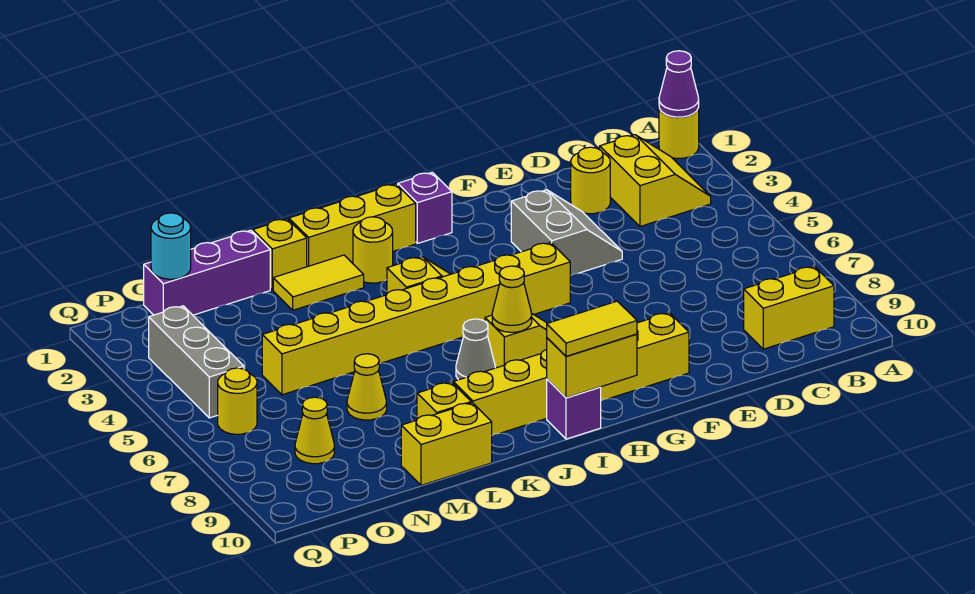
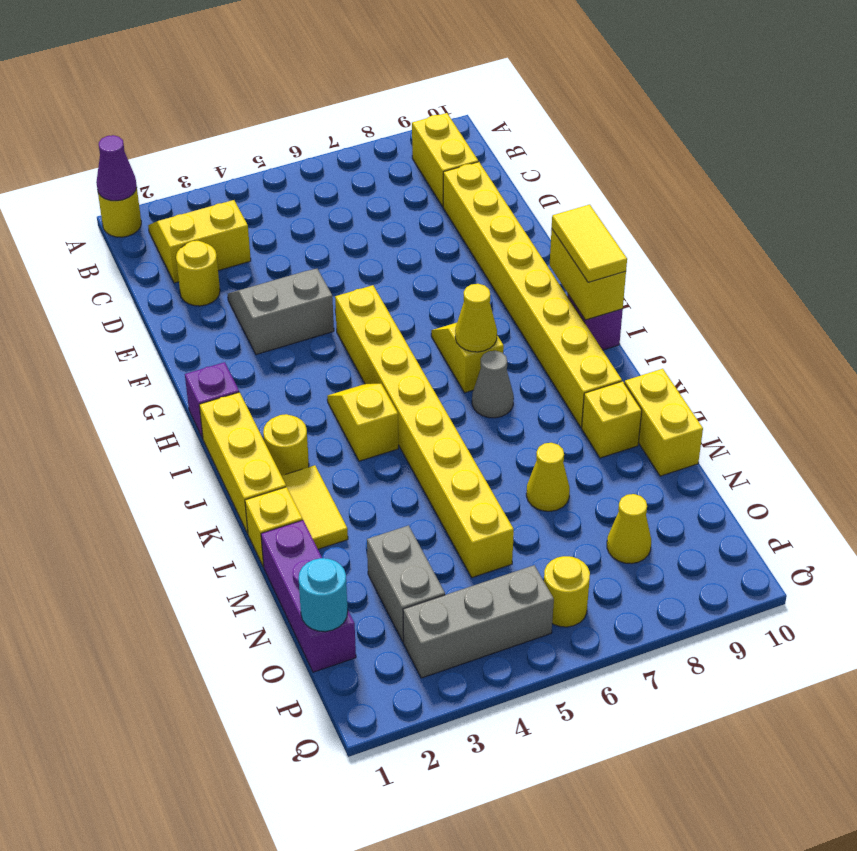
yellow 1x6 brick [453,313,689,435] -> yellow 1x8 brick [443,162,622,427]
none -> grey 1x2 brick [367,525,445,642]

